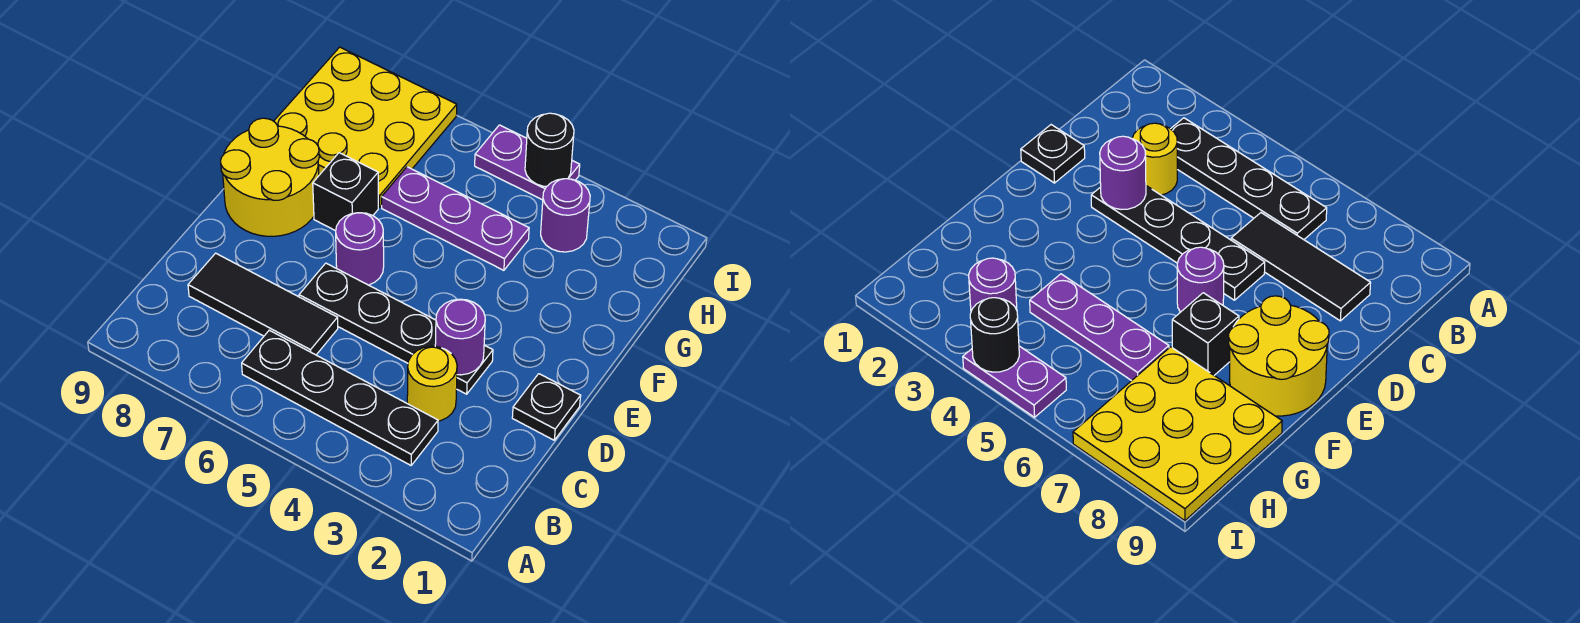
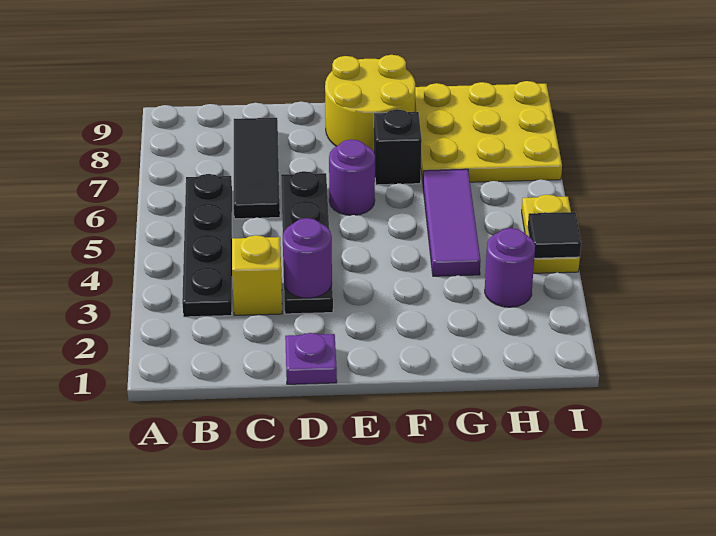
yellow 1x1 round brick [407,346,457,421] -> yellow 1x1 brick [232,235,282,315]
black 1x1 plate [512,374,581,440] -> purple 1x1 plate [285,333,337,384]
purple 1x3 plate [382,167,529,270] -> purple 1x3 tile [423,169,481,276]
purple 1x2 plate [475,125,580,200] -> yellow 1x2 plate [522,195,580,273]
black 1x1 round brick [525,113,574,187] -> black 1x1 tile [528,212,581,258]

